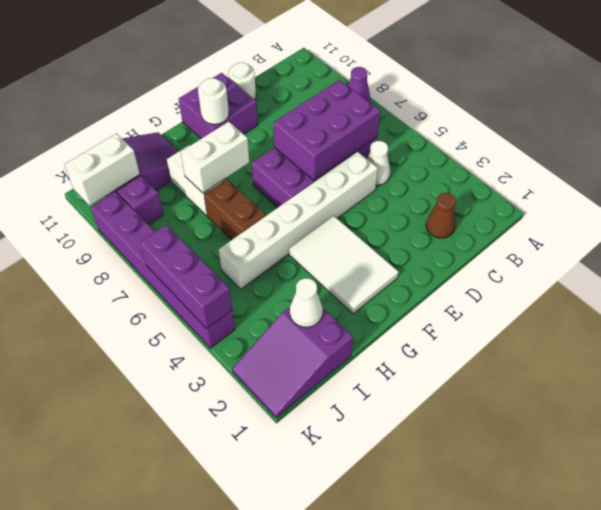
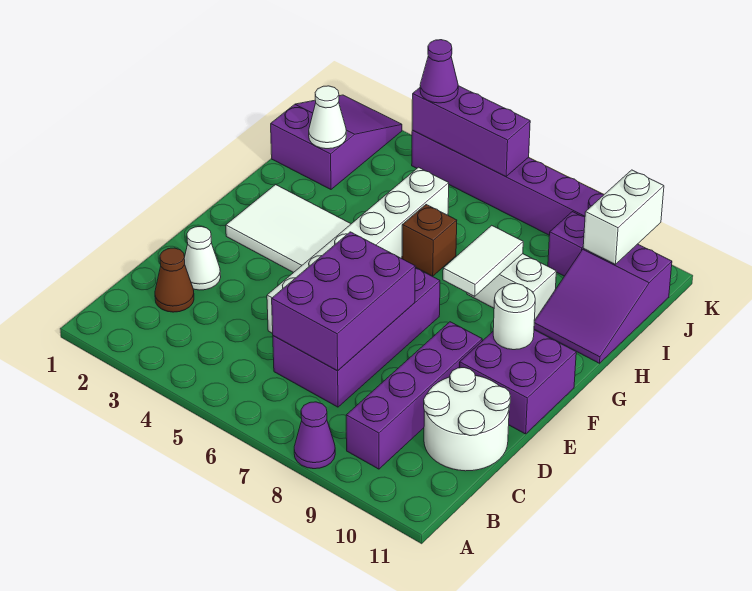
none -> purple 1x4 brick [346,322,482,469]
white 1x1 cone [367,141,390,185] -> white 1x1 cone moved to [184,227,221,290]
white 1x1 round brick [228,63,256,100] -> white 2x2 round brick [424,368,511,471]
white 1x2 brick [181,122,249,193] -> white 1x2 tile [443,225,523,296]
brown 1x2 brick [204,179,266,240] -> brown 1x1 brick [402,205,457,276]
none -> purple 1x1 cone [420,40,458,103]

